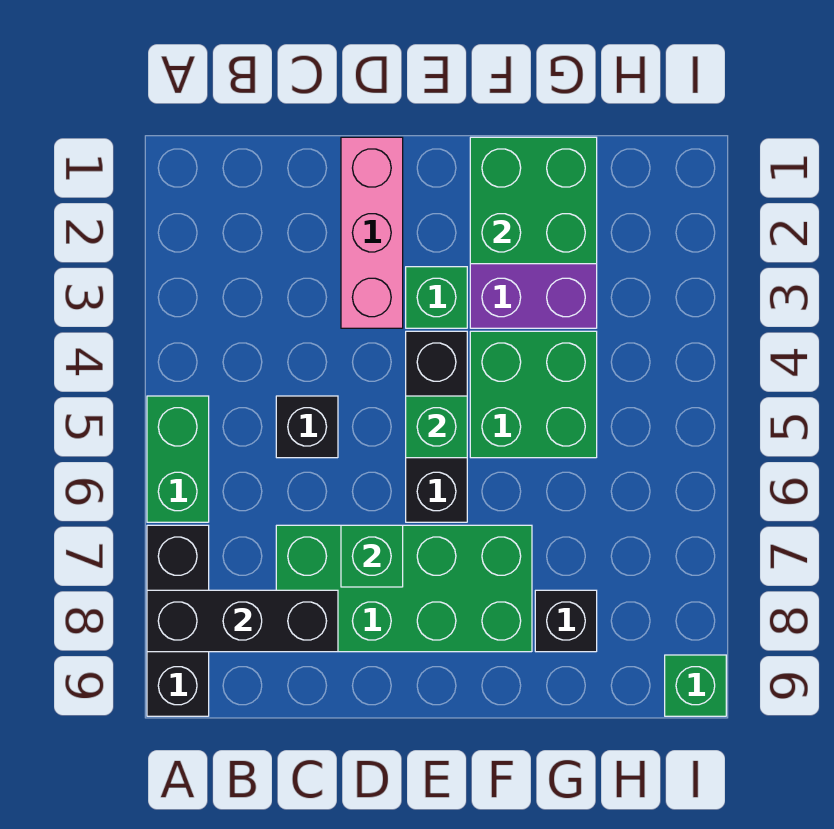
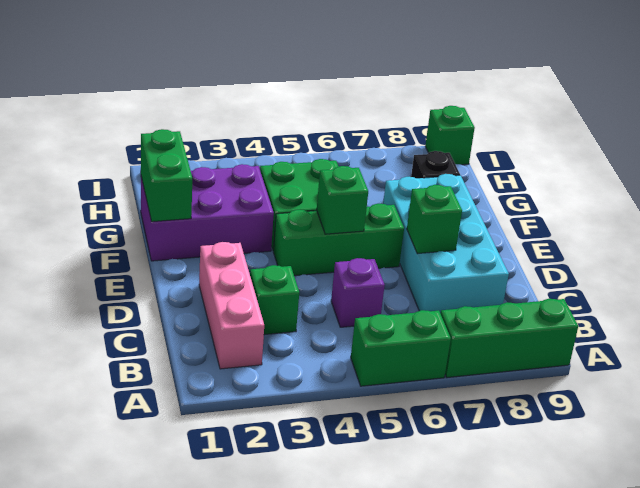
black 1x3 brick [147,525,209,716] -> green 1x3 brick [441,299,578,377]
black 1x3 brick [147,590,338,652] -> none
black 1x1 brick [276,396,338,458] -> purple 1x1 brick [331,258,385,327]
green 2x4 brick [276,525,532,652] -> cyan 2x4 brick [383,174,509,314]
pink 1x3 brick [341,137,403,328] -> pink 1x3 brick turned to [199,242,264,369]
green 1x1 brick [406,267,467,328] -> green 1x1 brick moved to [250,265,299,335]
black 1x3 brick [406,331,467,522] -> green 1x3 brick [273,204,404,276]
green 2x2 brick [470,137,597,264] -> green 1x2 brick [141,129,192,222]

